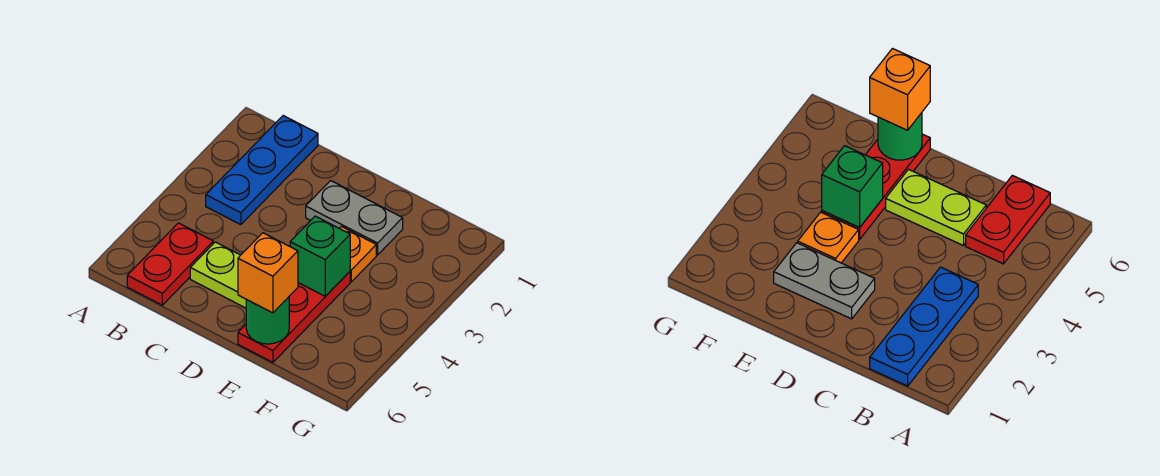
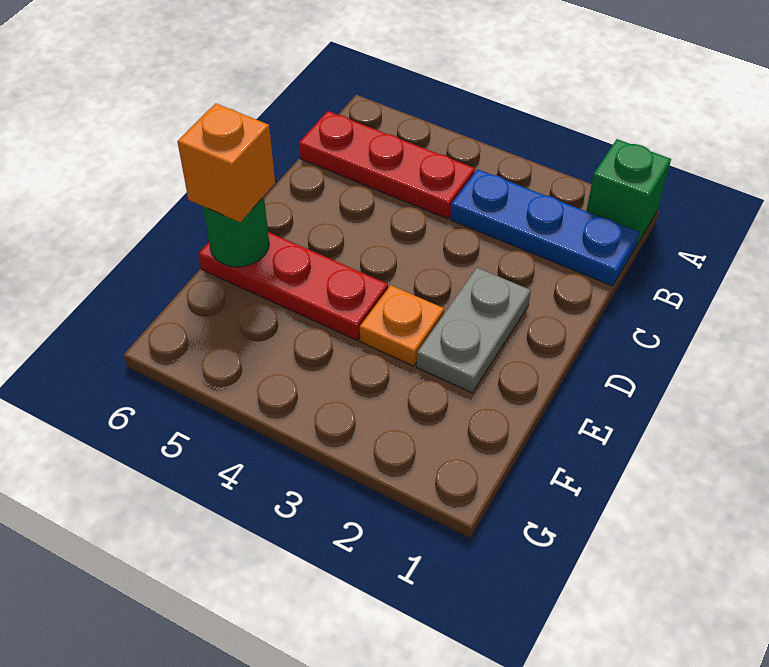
red 1x2 plate [127,223,213,305] -> red 1x3 plate [299,111,475,219]
lime 1x2 plate [190,242,246,308] -> none
green 1x1 brick [290,216,350,296] -> green 1x1 brick moved to [586,139,671,246]

